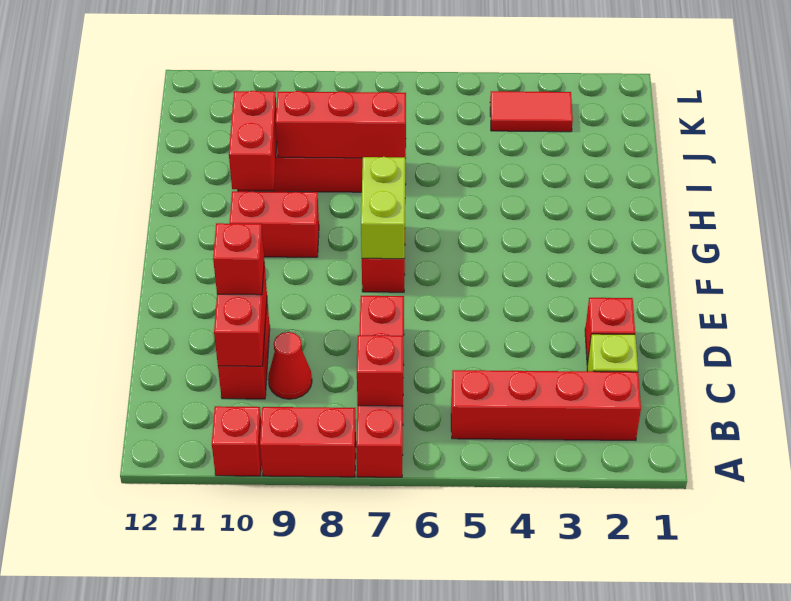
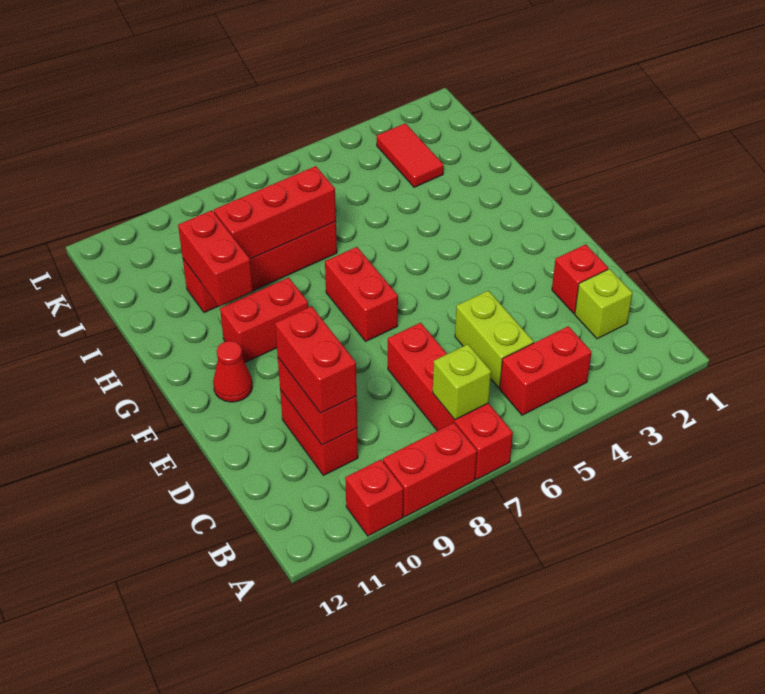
red 1x4 brick [451,370,641,441] -> red 1x2 brick [500,326,592,415]
red 1x1 brick [357,335,403,406] -> lime 1x1 brick [433,344,491,420]
red 1x1 cone [268,332,312,399] -> red 1x1 cone moved to [213,341,252,402]
red 1x1 brick [213,223,264,295] -> red 1x2 brick [275,306,357,413]
lime 1x2 brick [361,157,405,259] -> lime 1x2 brick moved to [455,291,534,388]
red 1x2 tile [490,91,573,132] -> red 1x2 tile turned to [377,123,444,187]

